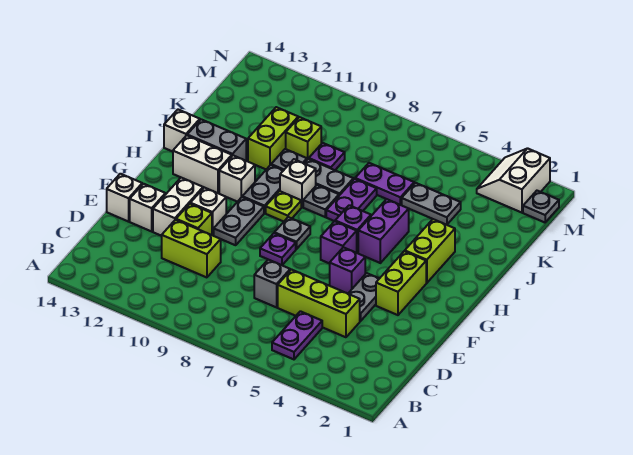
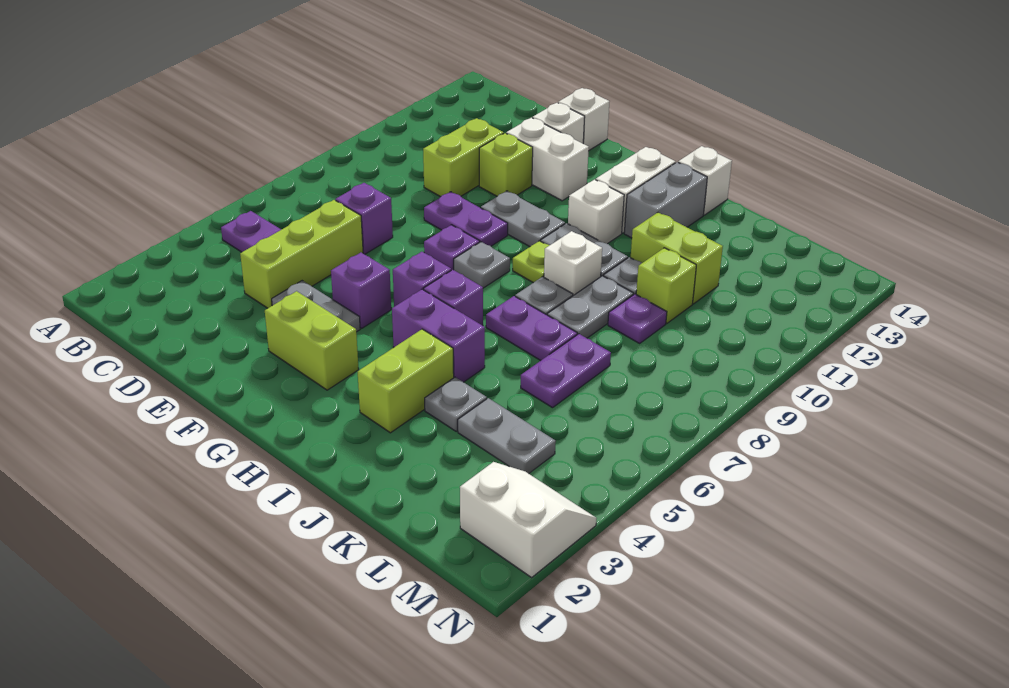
grey 1x1 brick [254,260,290,307] -> purple 1x1 brick [335,183,393,254]
none -> purple 1x2 plate [424,192,508,246]
white 1x1 brick [190,188,226,235] -> none
lime 1x2 brick [405,219,455,283] -> lime 1x2 brick turned to [358,329,454,433]
grey 1x2 plate [402,183,461,225] -> grey 1x2 plate turned to [458,398,556,474]
grey 1x1 plate [523,191,559,222] -> grey 1x1 plate moved to [425,377,487,431]

